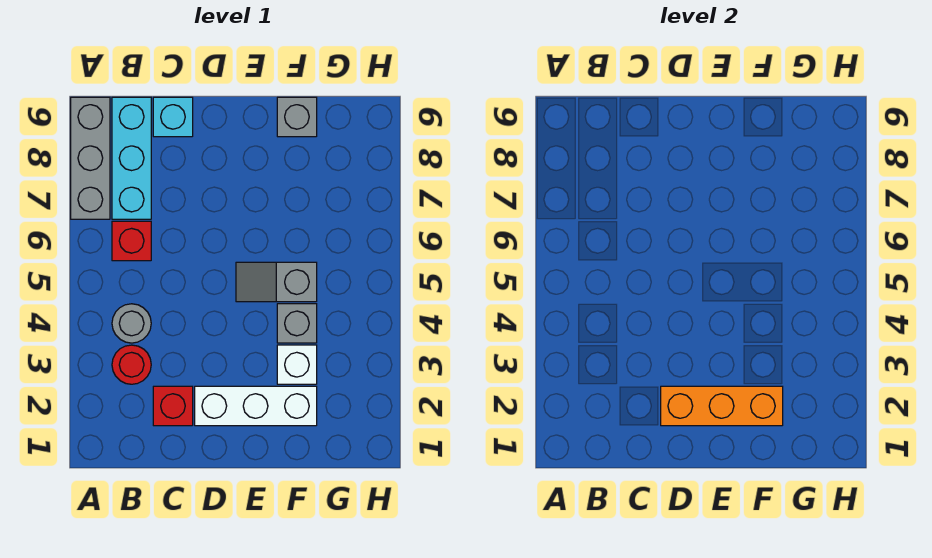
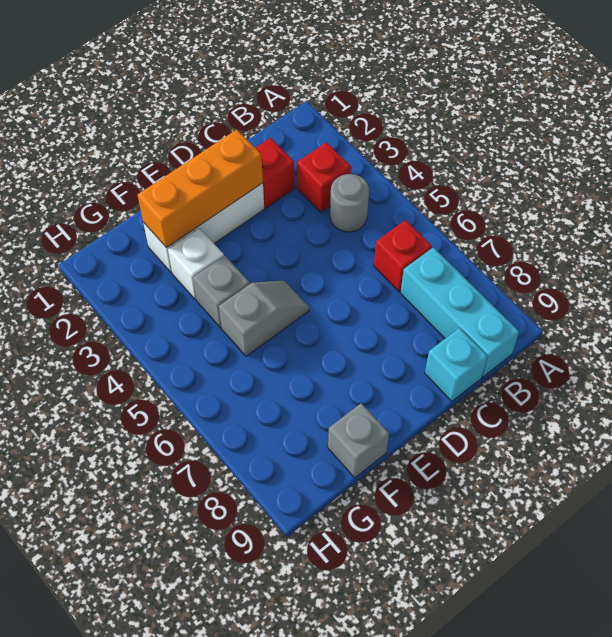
grey 1x3 brick [71,97,110,219] -> none
red 1x1 round brick [112,345,151,384] -> red 1x1 brick [297,142,351,212]

